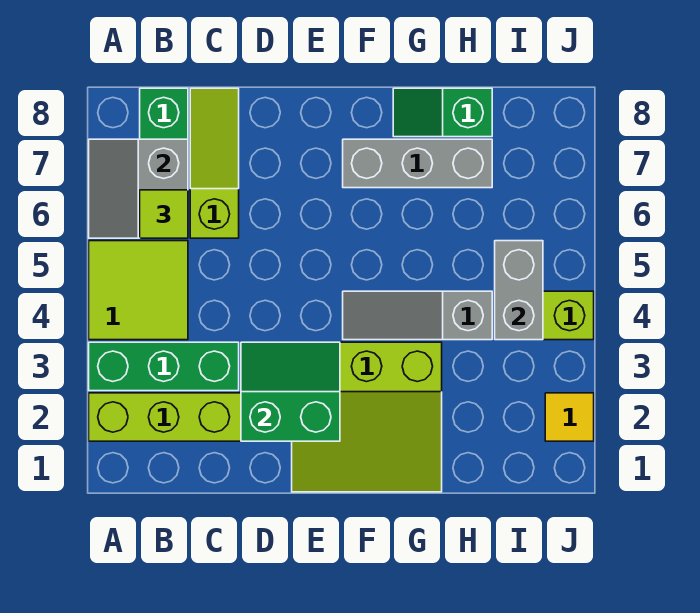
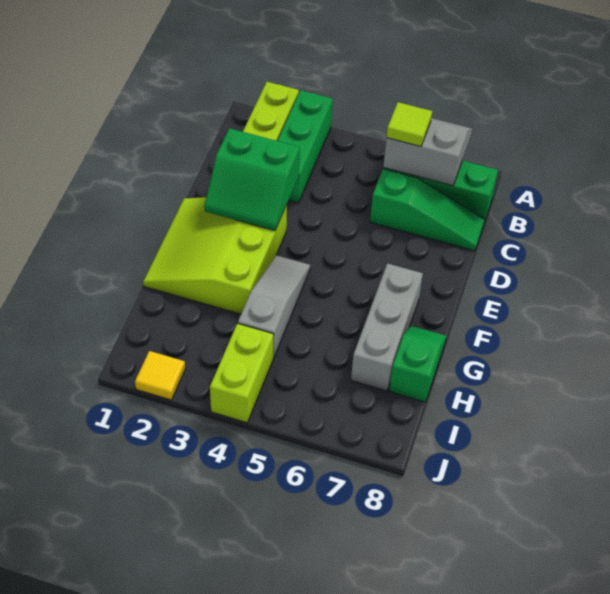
lime 2x2 tile [89,241,188,340] -> none
lime 1x3 slope [190,88,239,238] -> green 1x3 slope [370,169,485,251]
green 2x2 slope [241,342,340,441] -> green 2x2 slope turned to [204,128,300,231]
grey 1x2 brick [495,241,543,340] -> none

